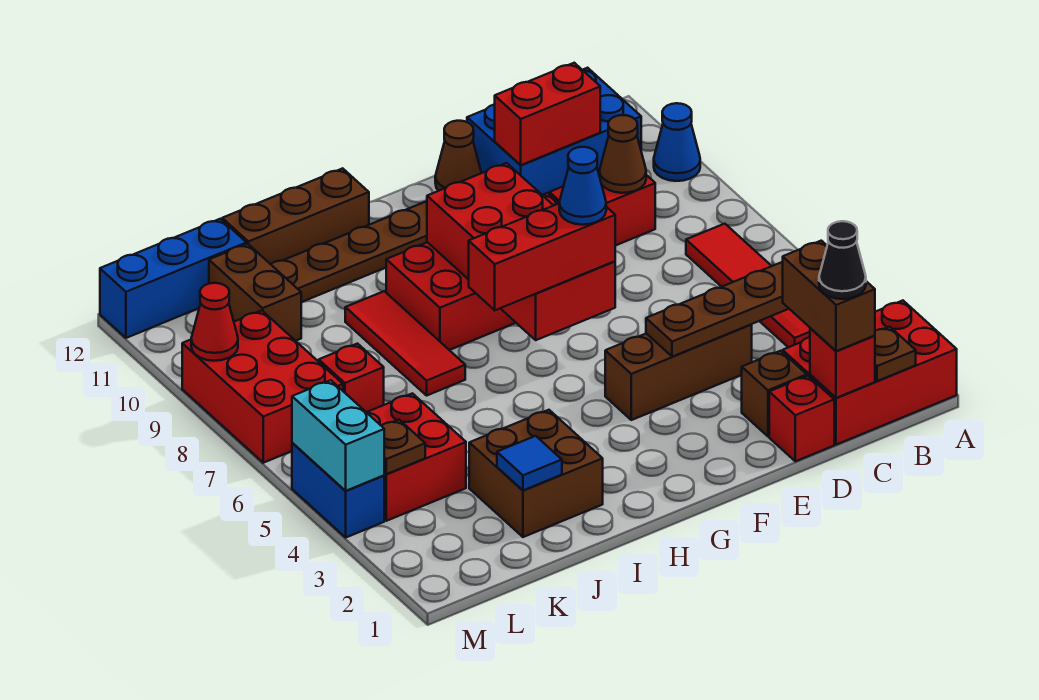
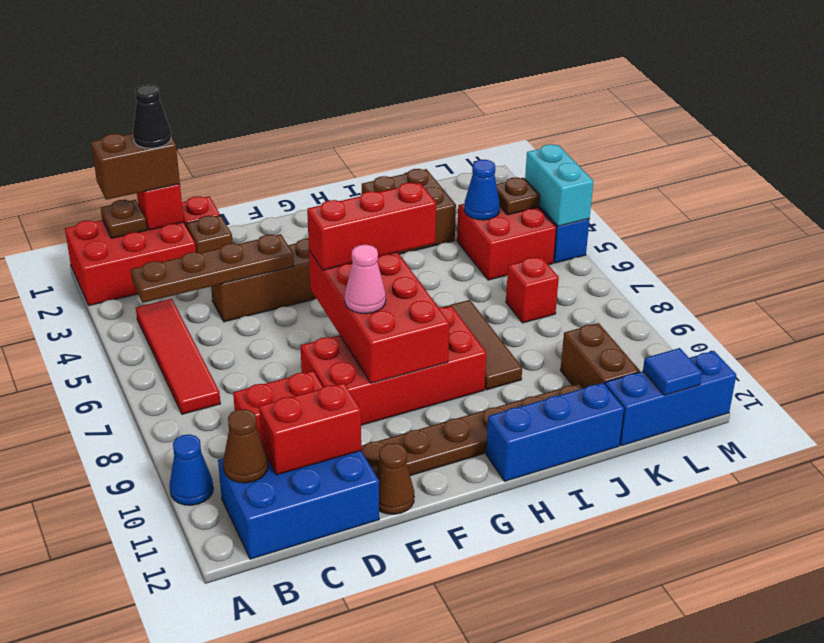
brown 1x2 brick [783,241,875,351] -> brown 1x2 brick turned to [91,133,180,200]
brown 1x1 cone [599,115,646,193] -> brown 1x1 cone moved to [223,409,268,483]
blue 1x1 cone [559,147,606,225] -> blue 1x1 cone moved to [464,160,500,220]
none -> pink 1x1 cone [345,245,386,314]
brown 1x3 brick [222,168,369,264] -> blue 1x3 brick [486,383,624,481]
red 1x3 tile [345,291,465,395] -> brown 1x3 tile [444,300,522,390]
blue 1x1 tile [497,436,562,490] -> blue 1x1 tile moved to [643,348,702,395]
red 2x3 brick [182,310,343,463] -> none
red 1x1 cone [191,283,238,361] -> none

